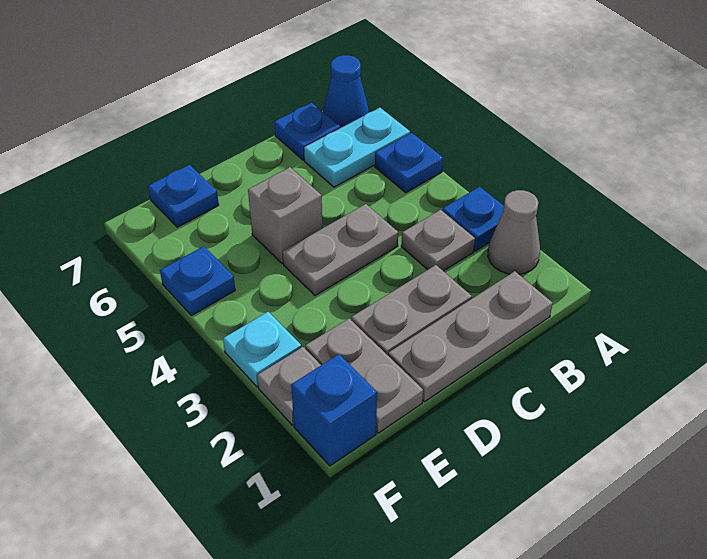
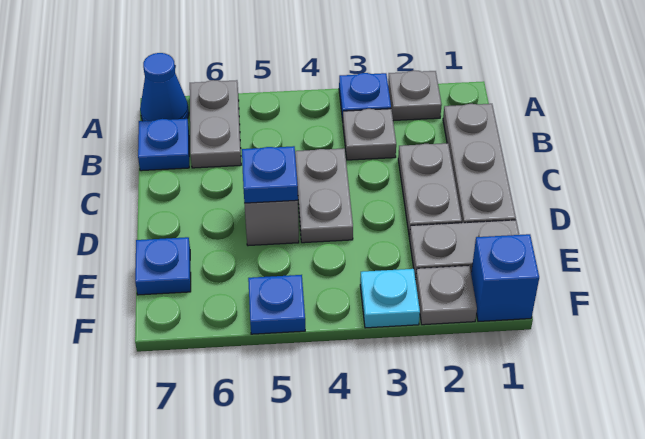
grey 1x1 cone [488,190,540,274] -> grey 1x1 plate [388,71,442,121]
blue 1x1 plate [375,133,443,193] -> blue 1x1 plate moved to [242,146,298,203]
cyan 1x2 plate [304,108,410,187] -> grey 1x2 plate [190,80,241,168]

